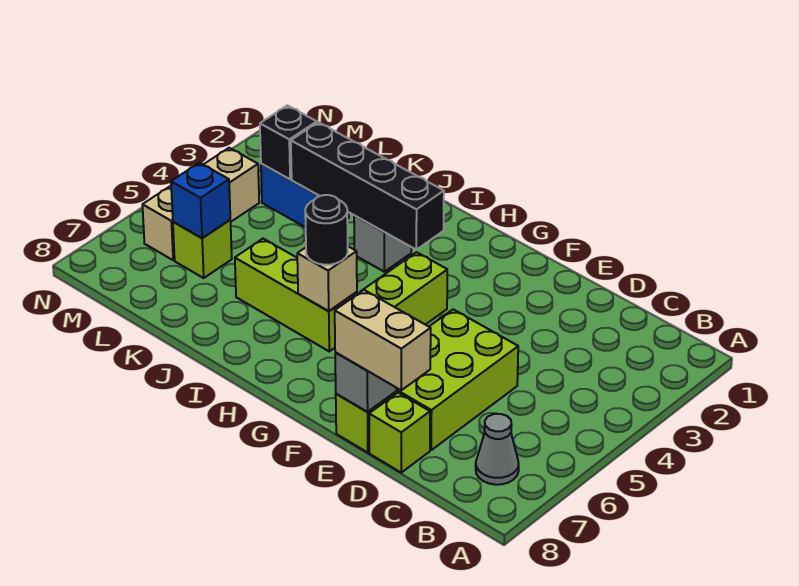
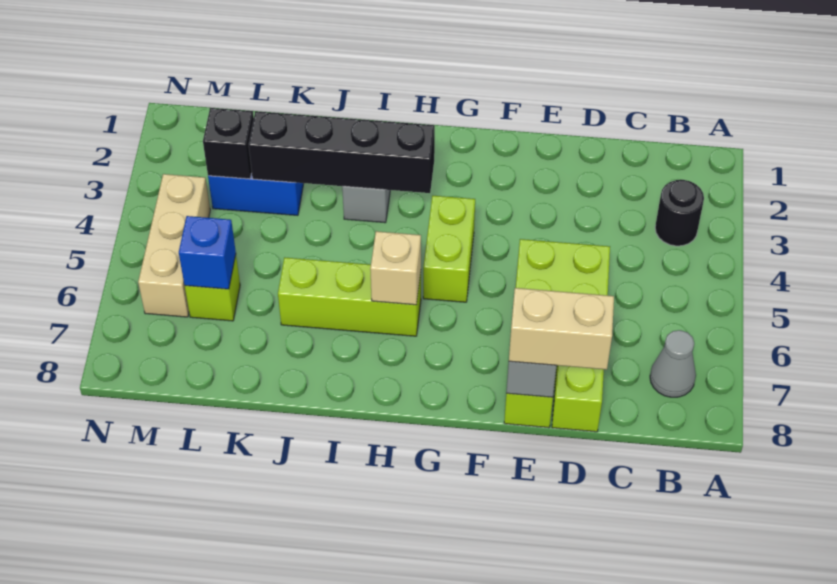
black 1x1 round brick [305,195,348,265] -> black 1x1 round brick moved to [655,180,704,246]

